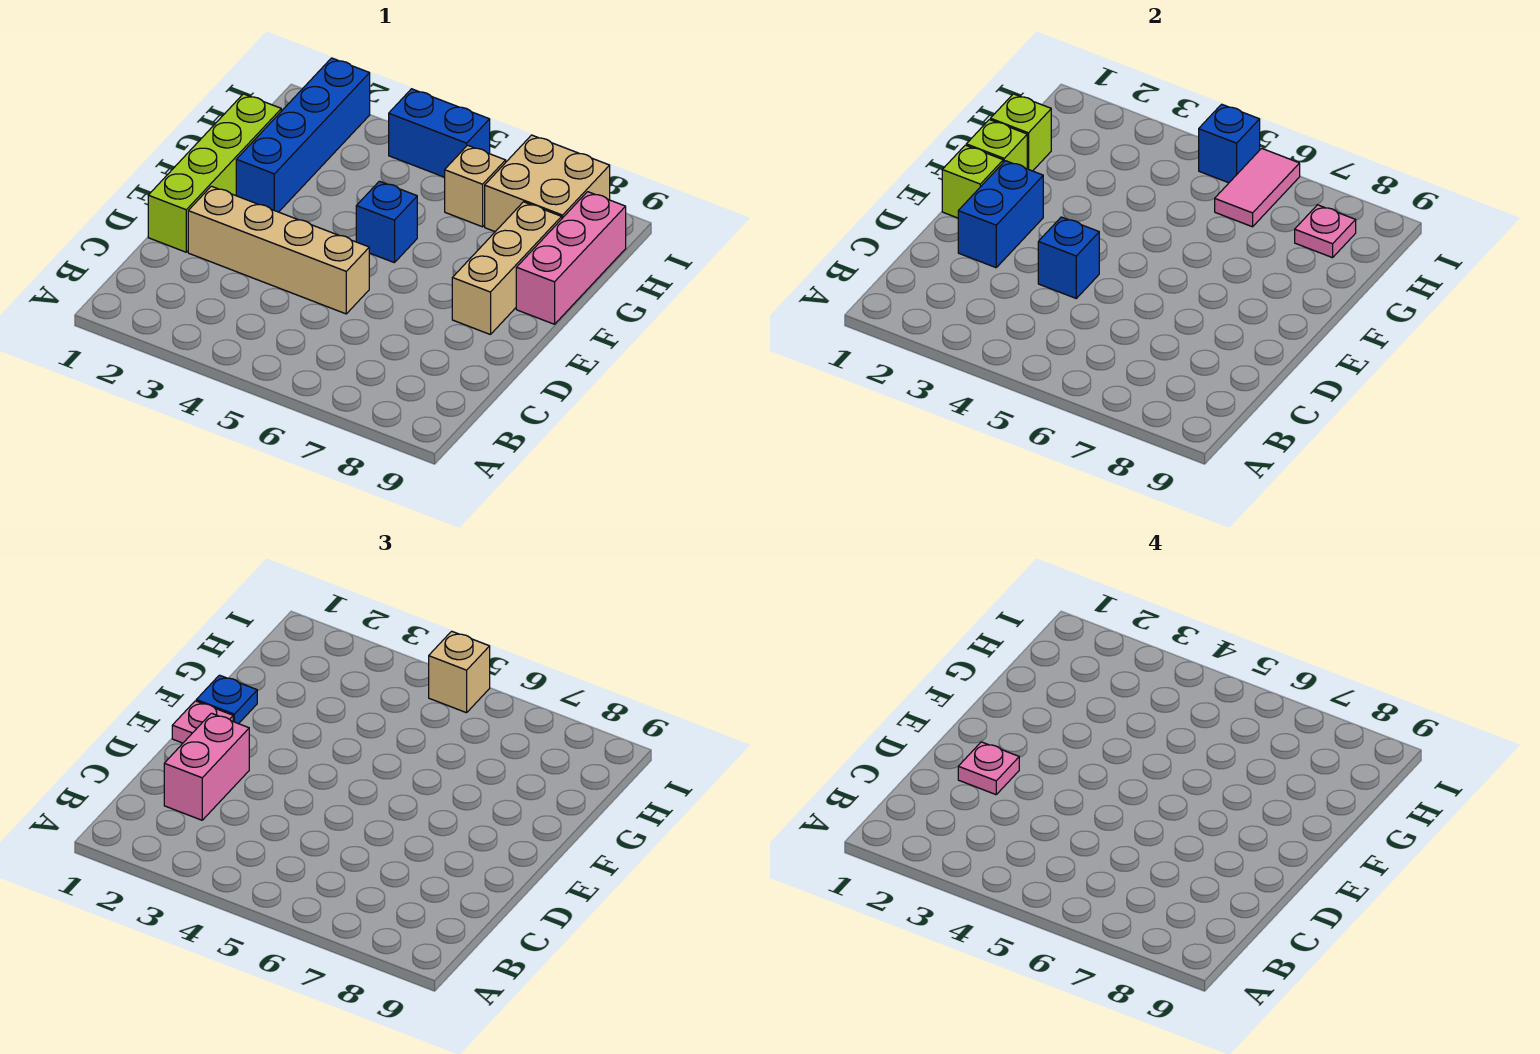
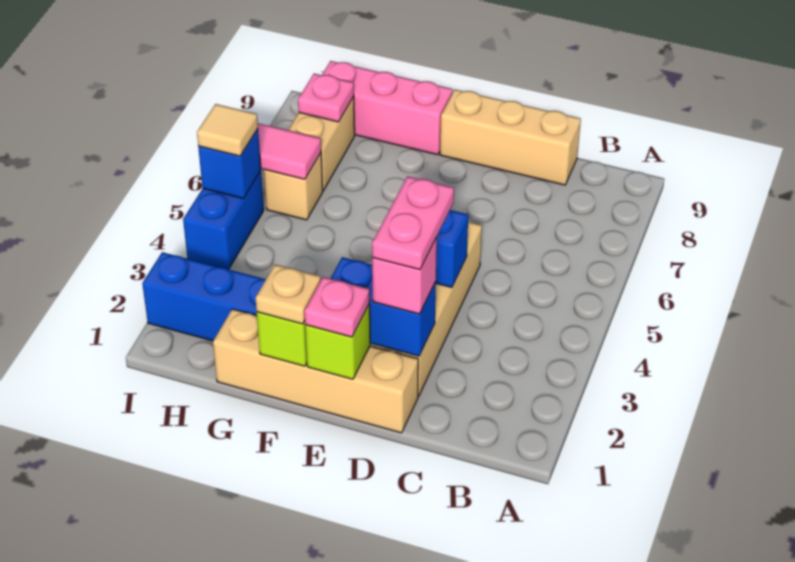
pink 1x2 brick [164,713,249,820] -> pink 1x1 brick [372,238,437,314]
lime 1x4 brick [148,94,281,252] -> tan 1x4 brick [213,309,418,433]
pink 1x1 plate [958,742,1019,795] -> pink 1x2 plate [372,176,454,270]
tan 1x3 brick [452,202,562,335] -> tan 1x3 brick moved to [440,90,581,185]
blue 1x1 plate [196,675,257,724] -> tan 1x1 plate [256,265,321,324]
blue 1x1 brick [356,181,417,263] -> none
lime 1x1 brick [990,94,1051,171] -> none
tan 2x2 brick [485,135,610,232] -> tan 1x2 brick [289,97,355,191]
tan 1x1 brick [429,631,490,713] -> tan 1x1 tile [197,104,258,156]

